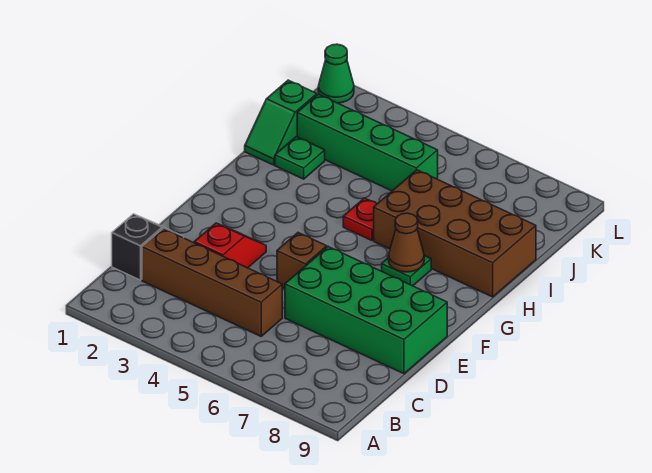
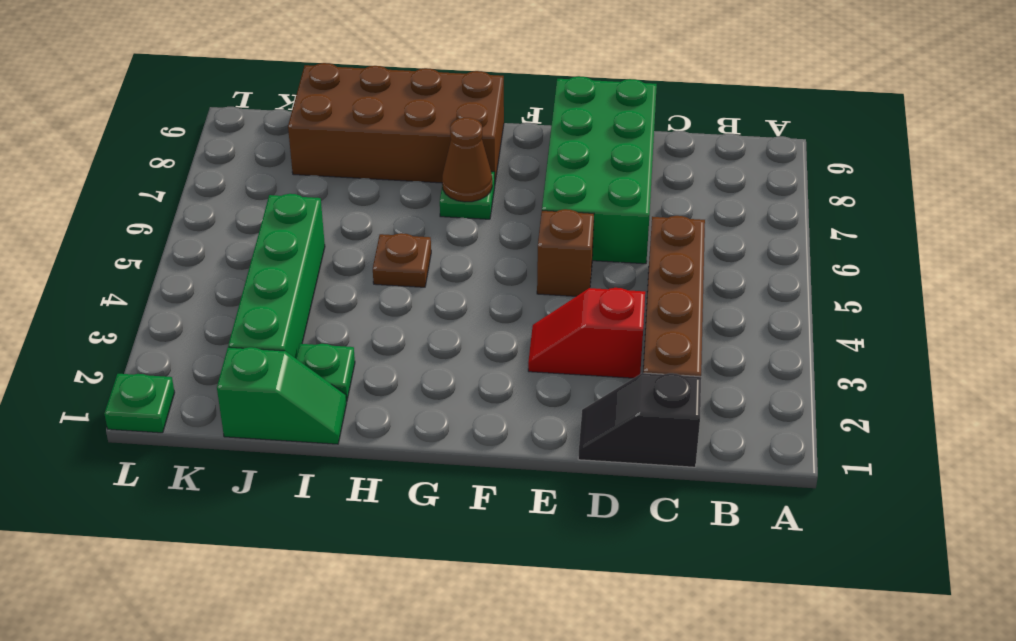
red 1x1 plate [343,198,377,241] -> brown 1x1 plate [373,233,431,287]
brown 2x4 brick [374,170,536,297] -> brown 2x4 brick turned to [288,63,504,183]
green 1x1 cone [318,44,354,103] -> green 1x1 plate [104,374,175,433]

